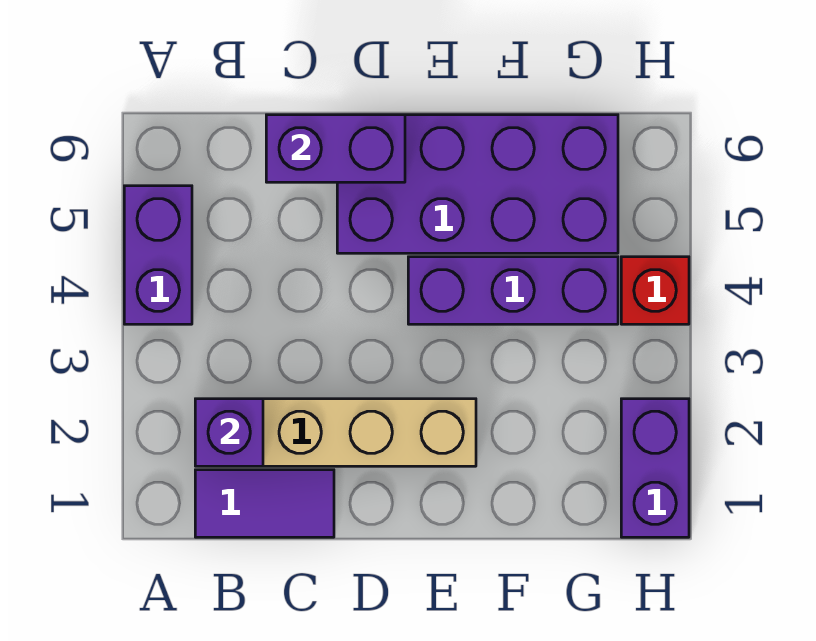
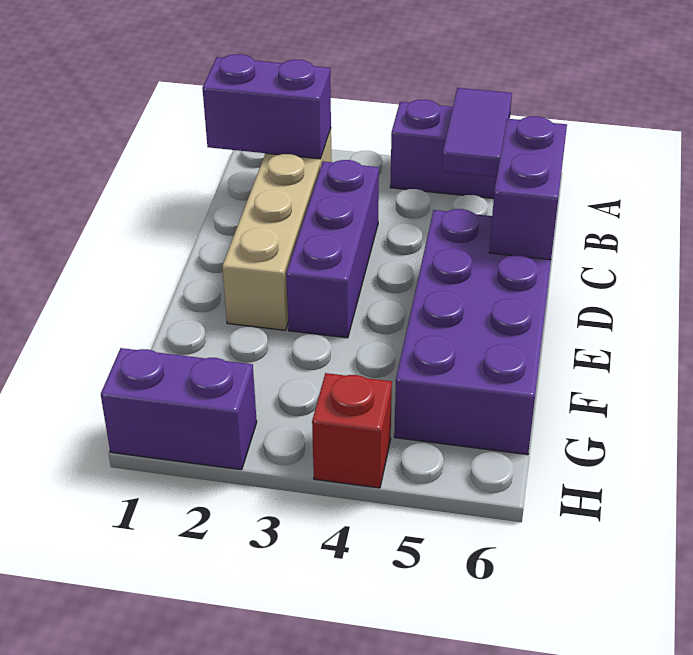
purple 1x2 tile [195,470,334,537] -> purple 1x2 tile moved to [442,88,512,177]
purple 1x1 brick [195,399,263,466] -> purple 1x2 brick [202,54,331,159]
purple 1x3 brick [408,257,618,324] -> purple 1x3 brick moved to [286,160,379,338]

